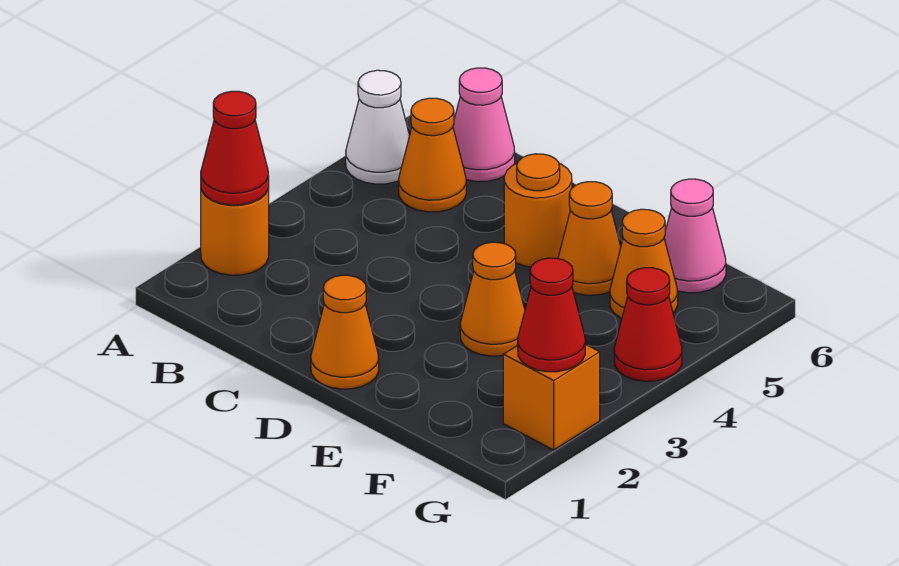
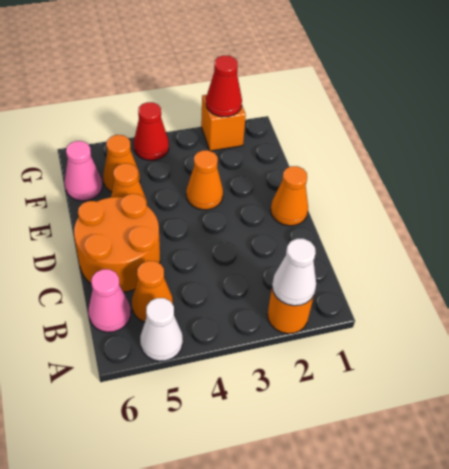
red 1x1 cone [201,91,269,205] -> white 1x1 cone [272,239,316,306]
orange 1x1 round brick [504,154,572,267] -> orange 2x2 round brick [74,194,160,292]

